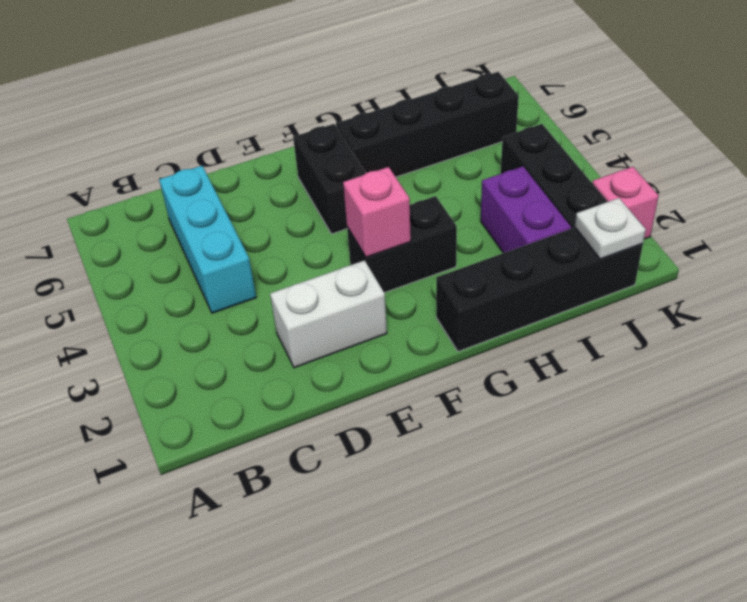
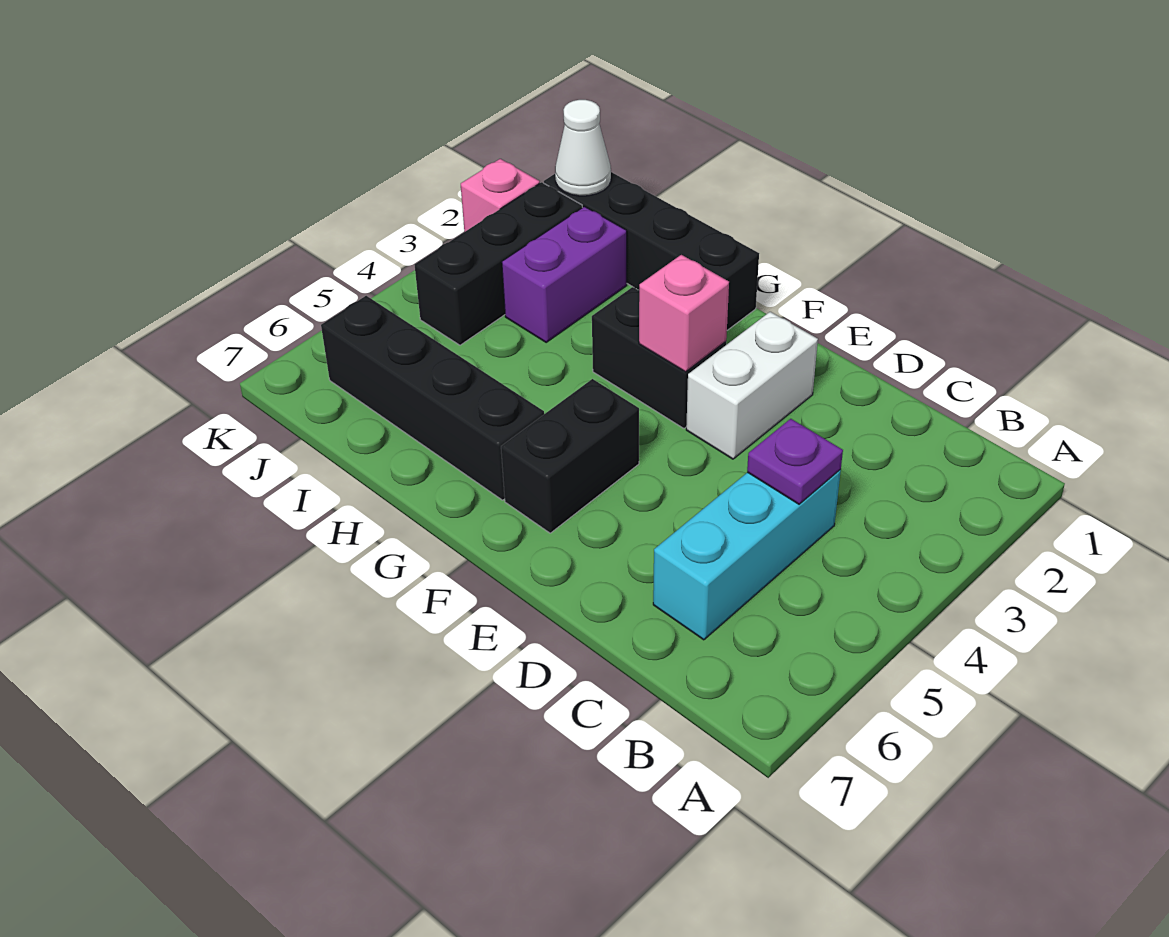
none -> purple 1x1 plate [747,419,843,504]
white 1x2 brick [270,260,387,368] -> white 1x2 brick turned to [686,312,818,459]
white 1x1 plate [575,198,646,259] -> white 1x1 cone [555,100,611,196]

